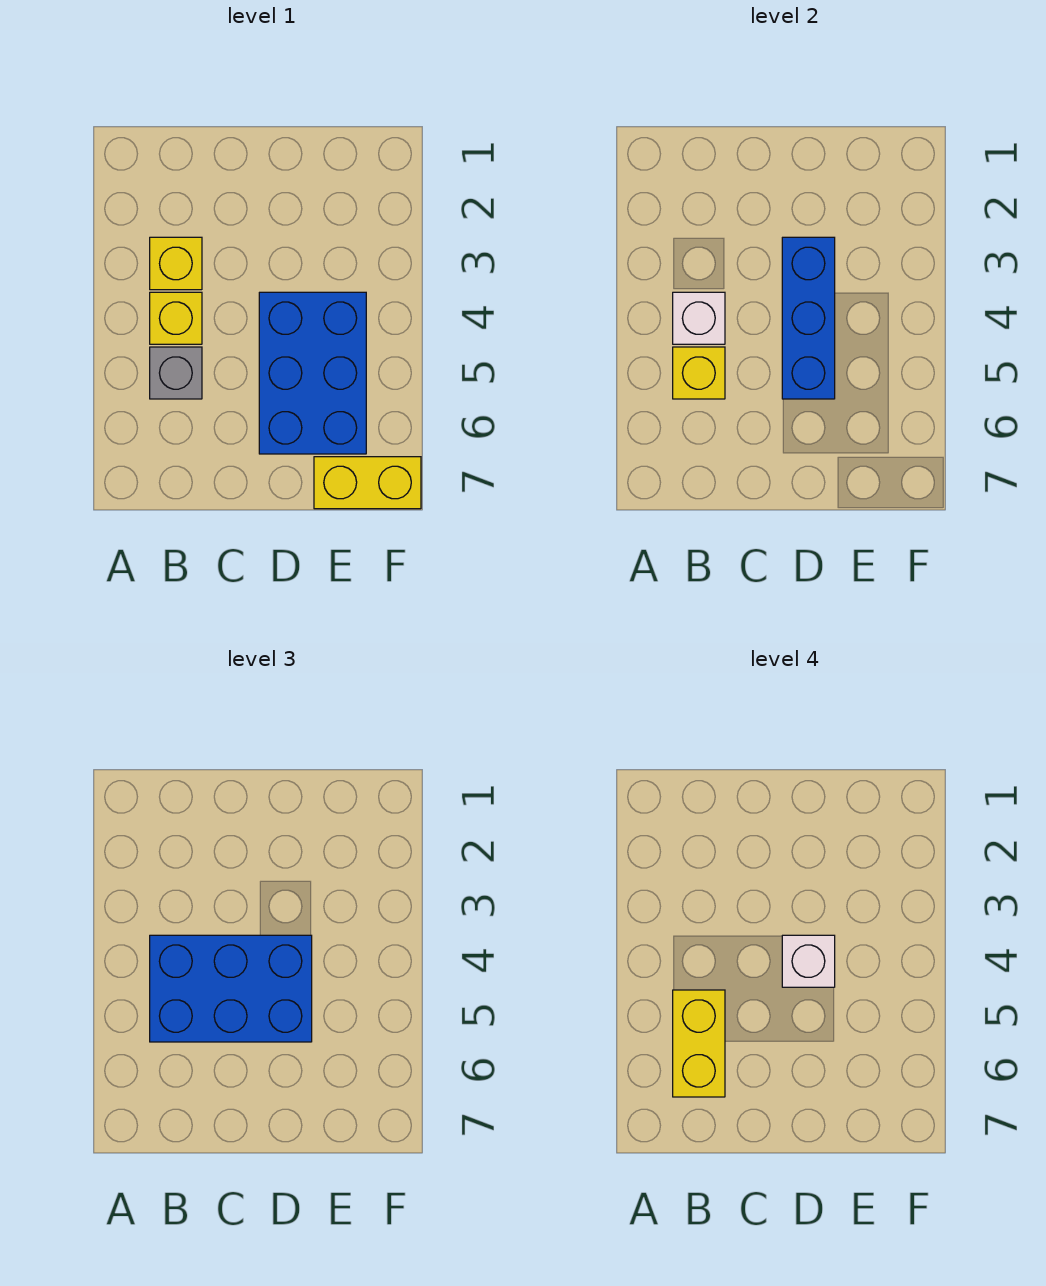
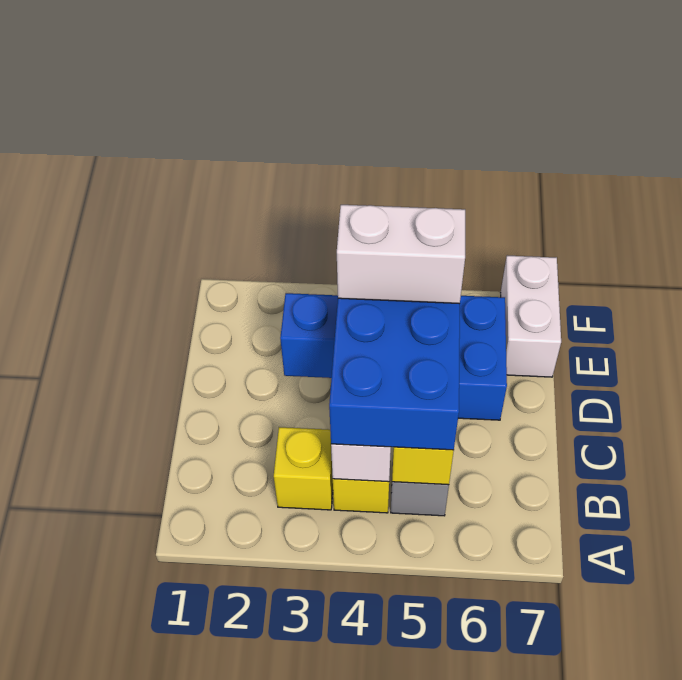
yellow 1x2 brick [673,990,725,1097] -> none
white 1x1 brick [782,935,835,987] -> white 1x2 brick [337,205,465,304]
yellow 1x2 brick [314,457,421,509] -> white 1x2 brick [501,256,561,377]

